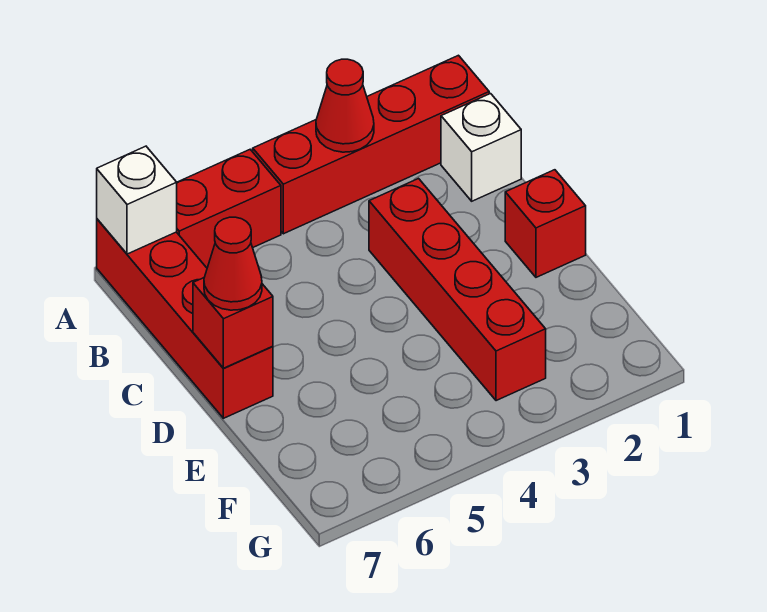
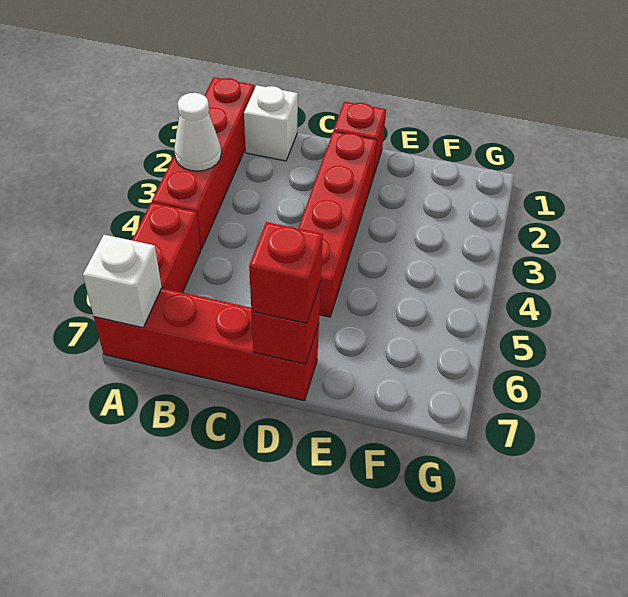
red 1x1 cone [316,59,374,152] -> white 1x1 cone [174,93,221,171]
red 1x4 brick [369,179,546,401] -> red 1x4 brick turned to [298,131,377,317]
red 1x1 cone [204,217,262,310] -> red 1x1 brick [249,222,323,323]

